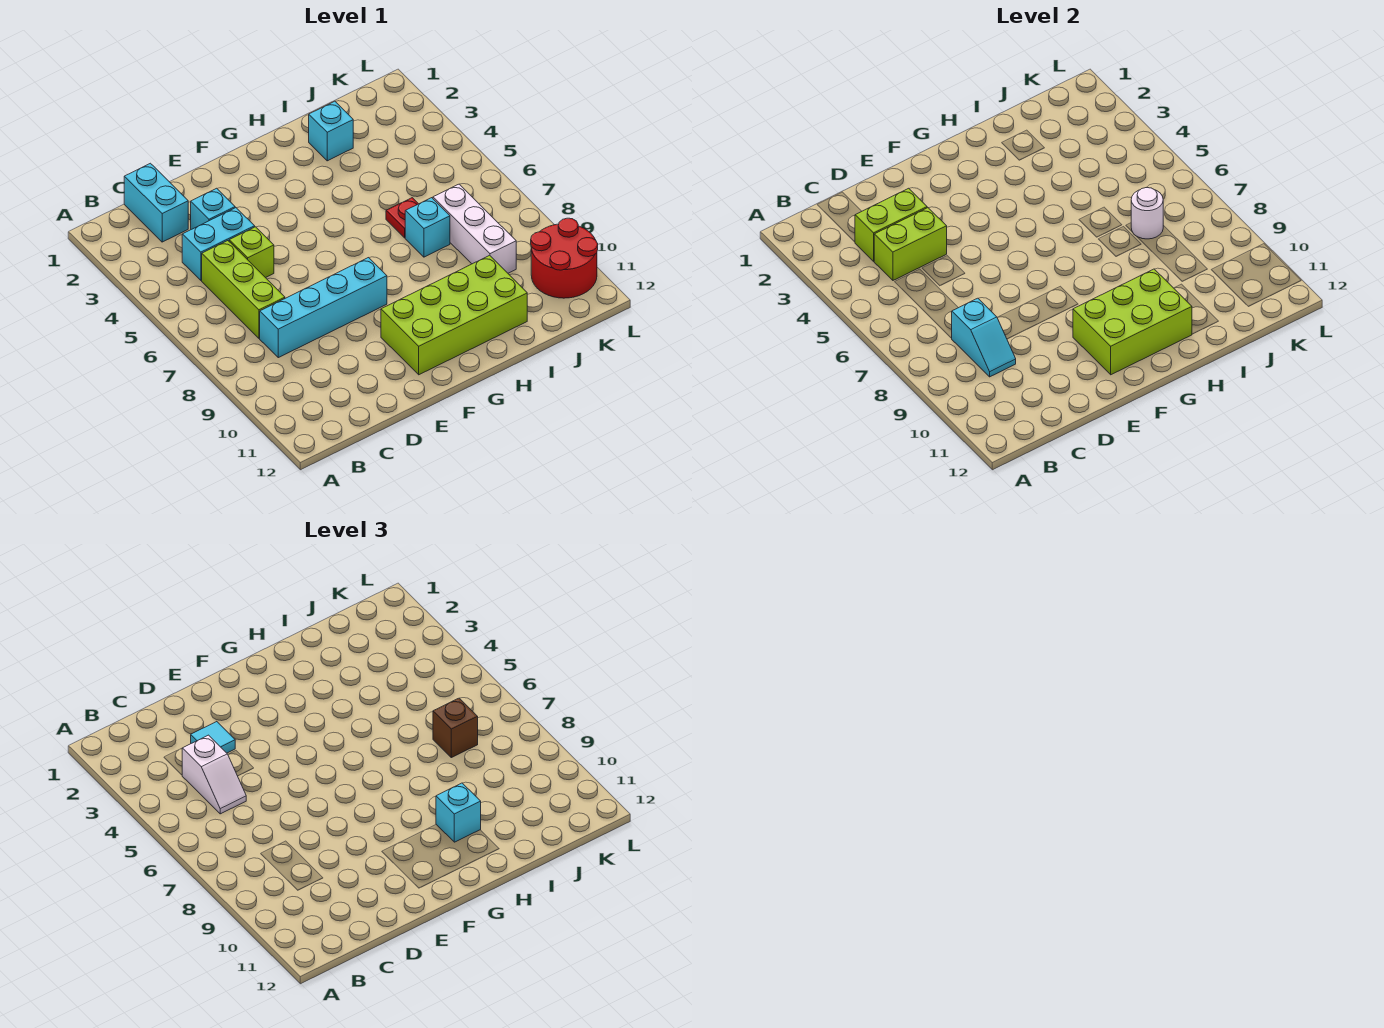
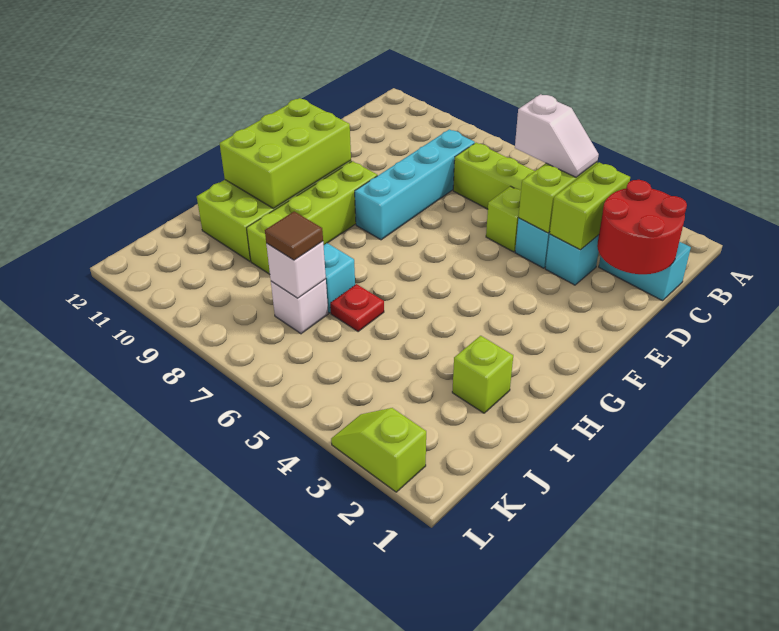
white 1x2 slope [182,735,246,814] -> white 1x2 slope turned to [515,94,599,177]
cyan 1x2 slope [952,298,1016,377] -> none
cyan 1x1 tile [191,722,235,753] -> none
none -> lime 1x4 brick [247,161,377,274]
cyan 1x1 brick [436,783,481,842] -> none
cyan 1x1 brick [309,101,353,161] -> lime 1x1 brick [452,336,513,413]
white 1x3 brick [433,184,516,273] -> white 1x1 brick [271,279,328,334]
white 1x1 round brick [1131,188,1163,239] -> white 1x1 brick [266,241,326,298]
brown 1x1 brick [433,698,478,758] -> brown 1x1 tile [265,211,323,260]
red 2x2 round brick [531,218,598,298] -> red 2x2 round brick moved to [597,180,687,274]
none -> lime 1x2 slope [331,408,426,492]

